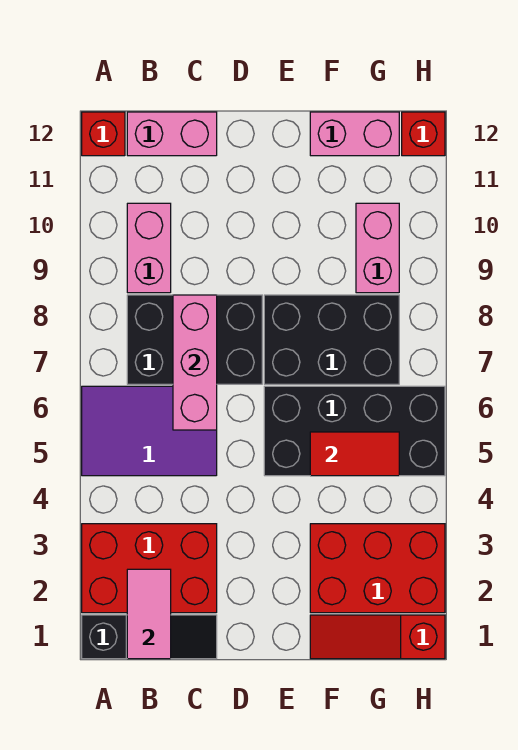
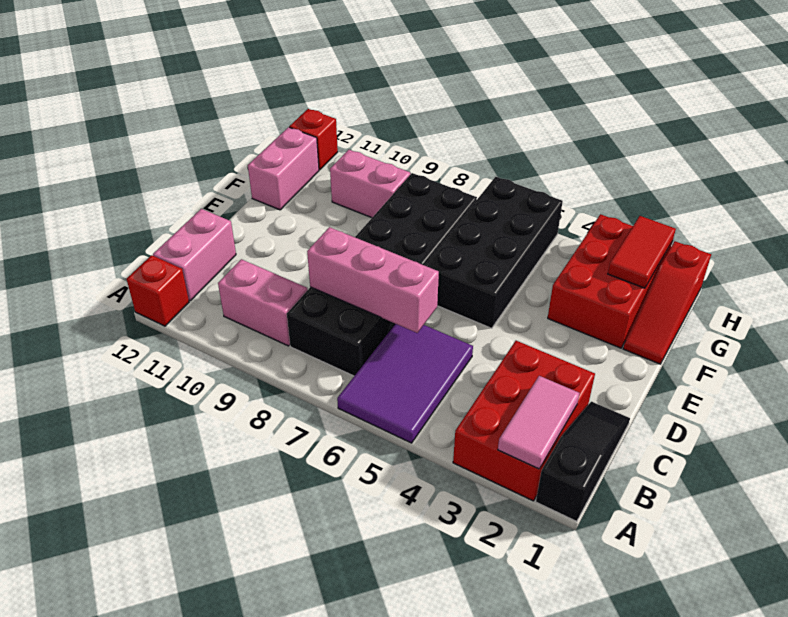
pink 1x2 tile [127,569,171,659] -> pink 1x2 tile turned to [498,376,579,469]
red 1x2 tile [310,432,399,476] -> red 1x2 tile moved to [608,216,676,288]

